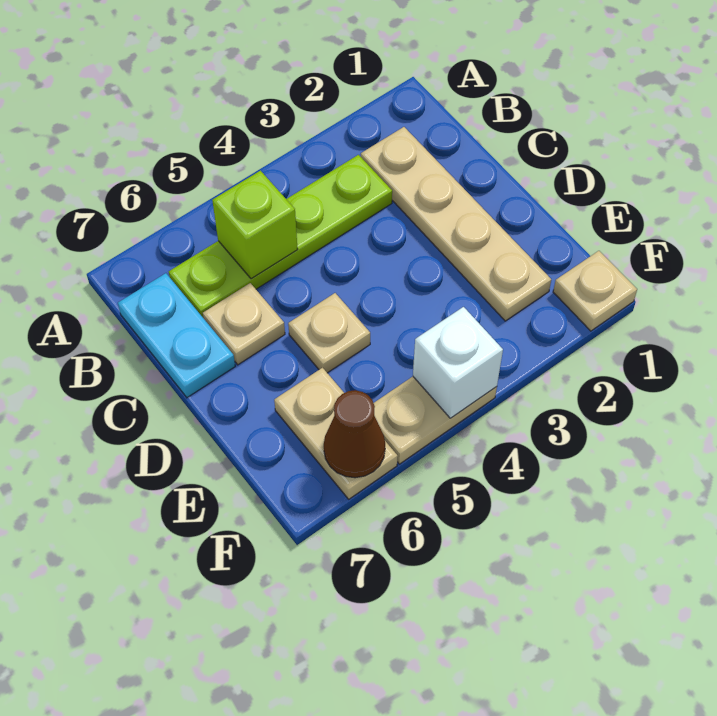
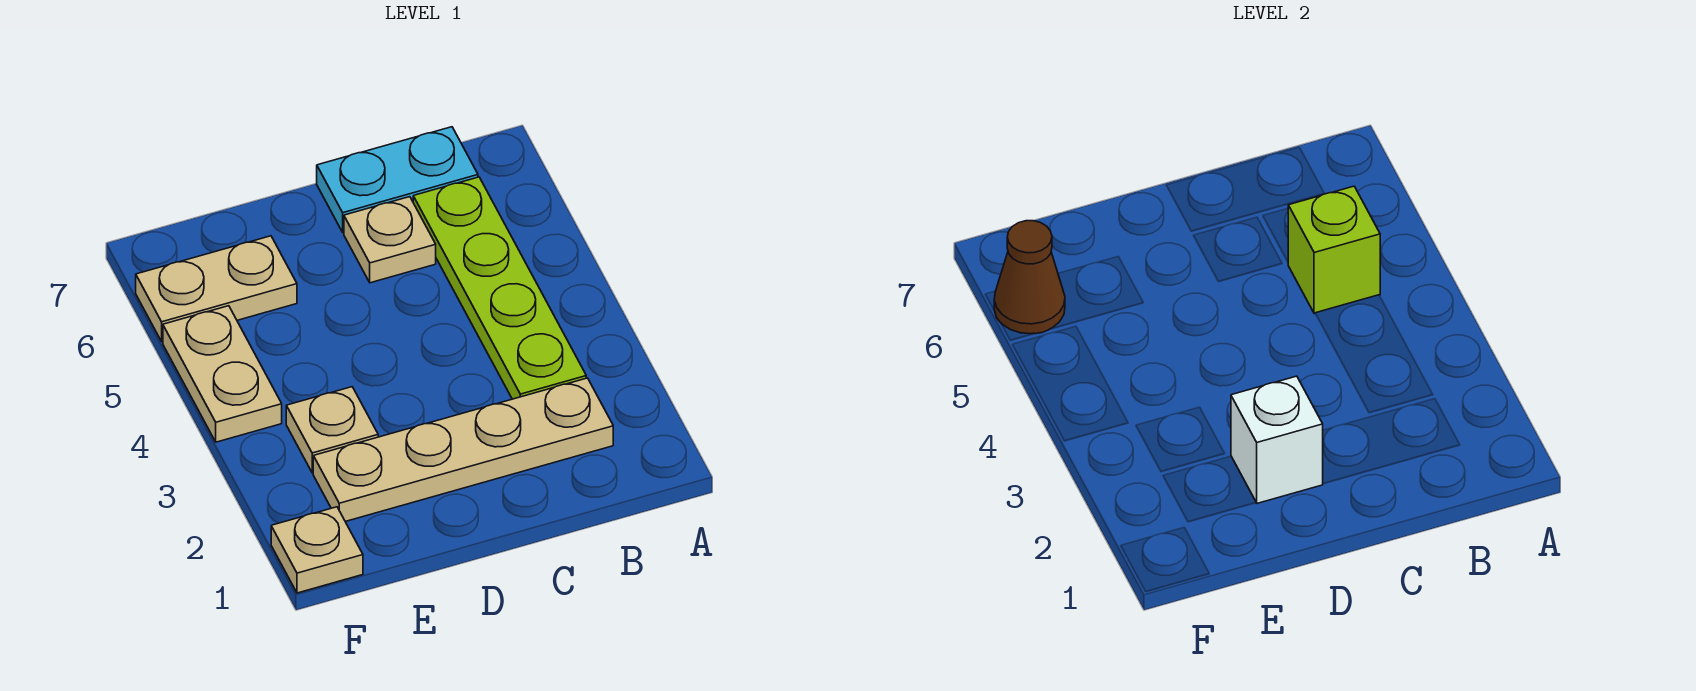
tan 1x1 plate [288,293,370,373] -> tan 1x1 plate moved to [286,387,378,473]
white 1x1 brick [413,307,503,418] -> white 1x1 brick moved to [1231,376,1323,503]

